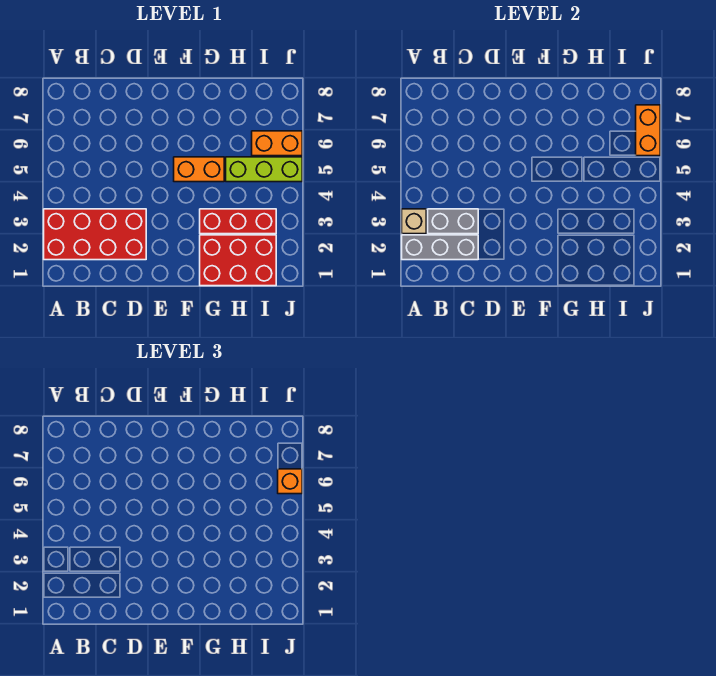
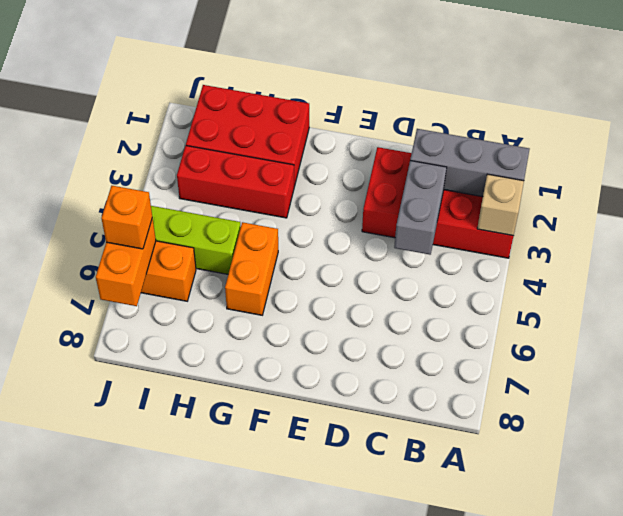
grey 1x2 brick [428,209,478,234] -> grey 1x2 brick turned to [394,161,447,255]
orange 1x2 brick [174,157,224,182] -> orange 1x2 brick turned to [225,222,278,315]

